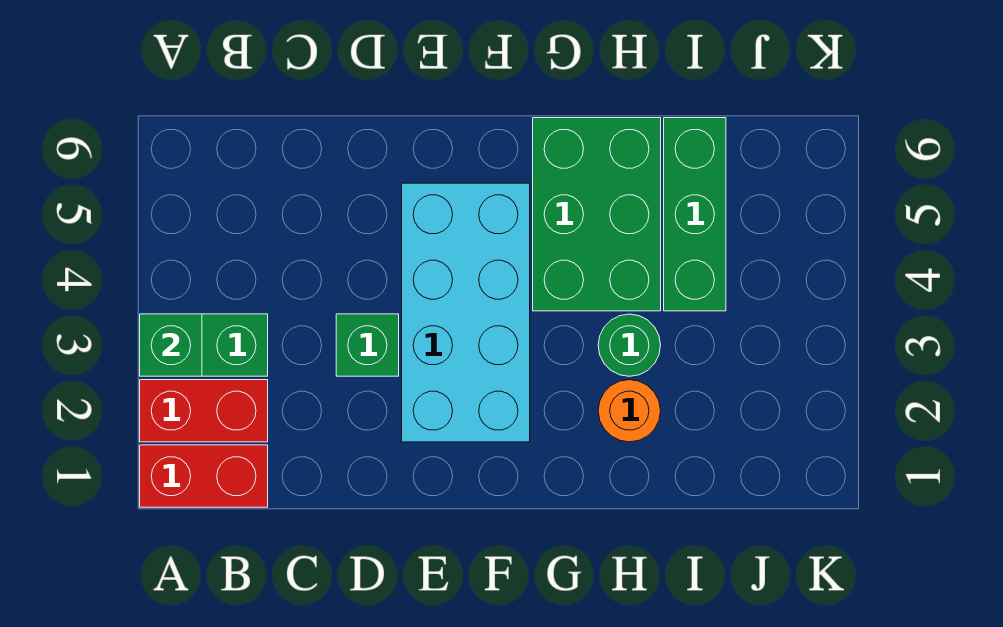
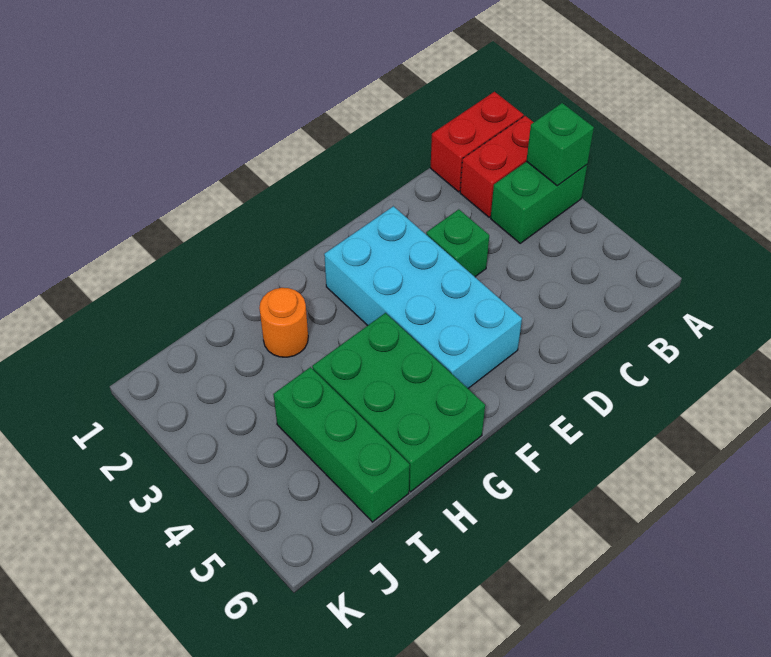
green 1x1 round brick [598,314,661,376] -> none

